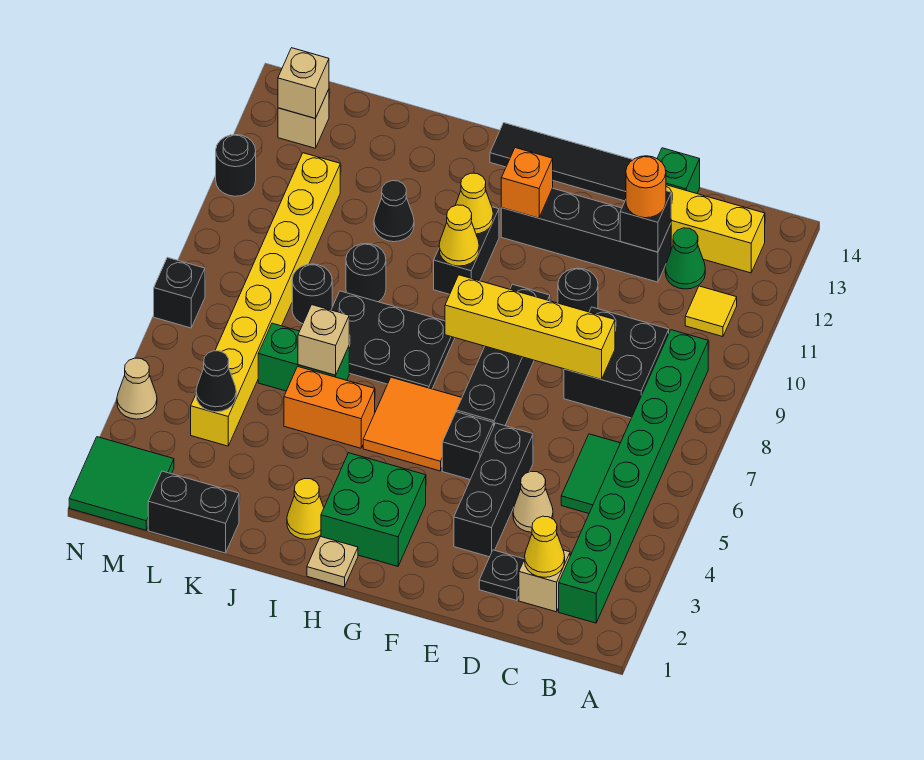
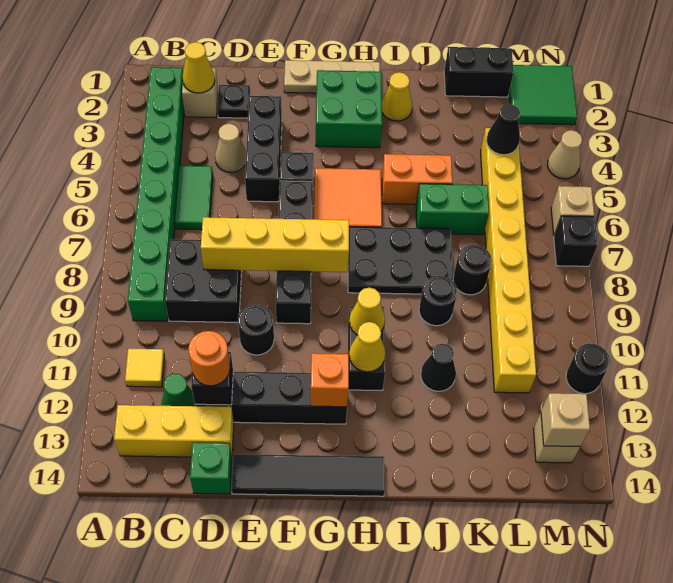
tan 1x1 plate [307,537,358,587] -> tan 1x3 plate [284,60,380,93]
tan 1x1 brick [298,305,349,375] -> tan 1x1 brick moved to [551,186,594,235]

